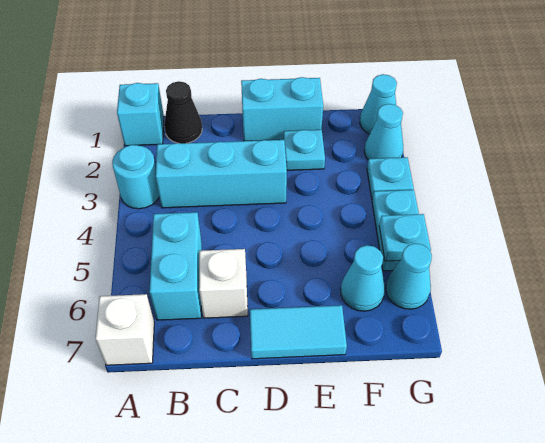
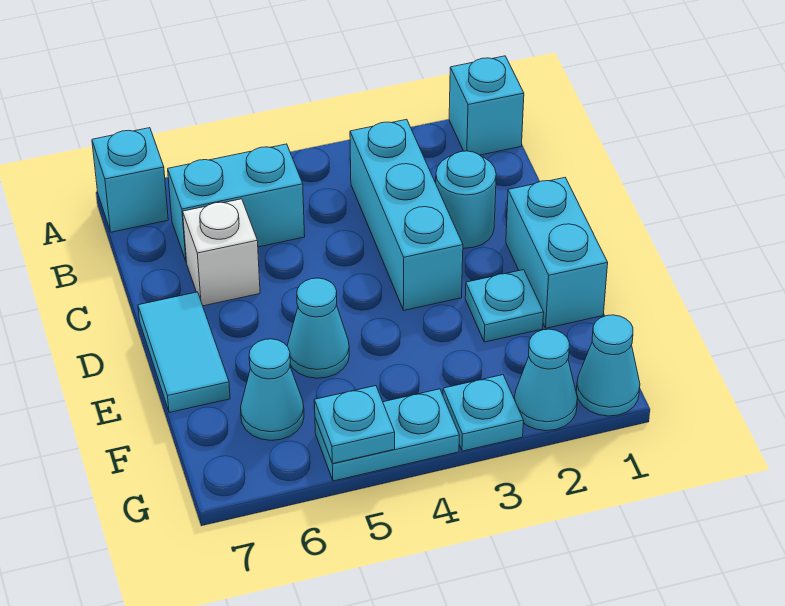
cyan 1x1 round brick [112,145,159,209] -> cyan 1x1 round brick moved to [436,151,496,248]
white 1x1 brick [95,294,154,365] -> cyan 1x1 brick [92,128,168,232]
black 1x1 cone [164,81,202,143] -> none
cyan 1x1 cone [386,243,432,309] -> cyan 1x1 cone moved to [287,278,349,378]

